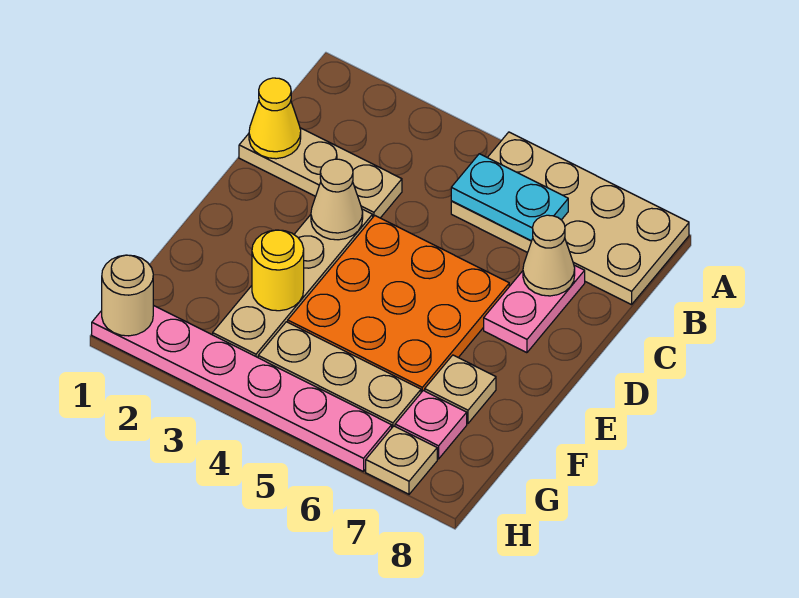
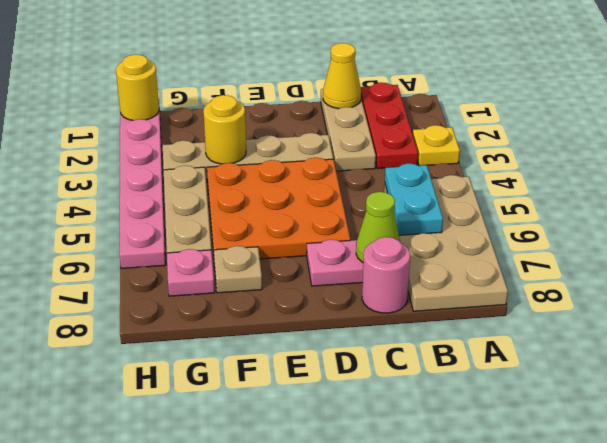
none -> yellow 1x1 plate [413,125,460,166]
none -> red 1x3 plate [361,83,418,169]
tan 1x1 cone [523,215,575,296] -> lime 1x1 cone [356,192,400,262]
none -> pink 1x1 round brick [362,237,410,313]
tan 1x1 cone [311,159,363,240] -> none
tan 1x1 round brick [102,255,153,336] -> yellow 1x1 round brick [116,54,159,120]
tan 1x1 plate [366,426,437,494] -> none

